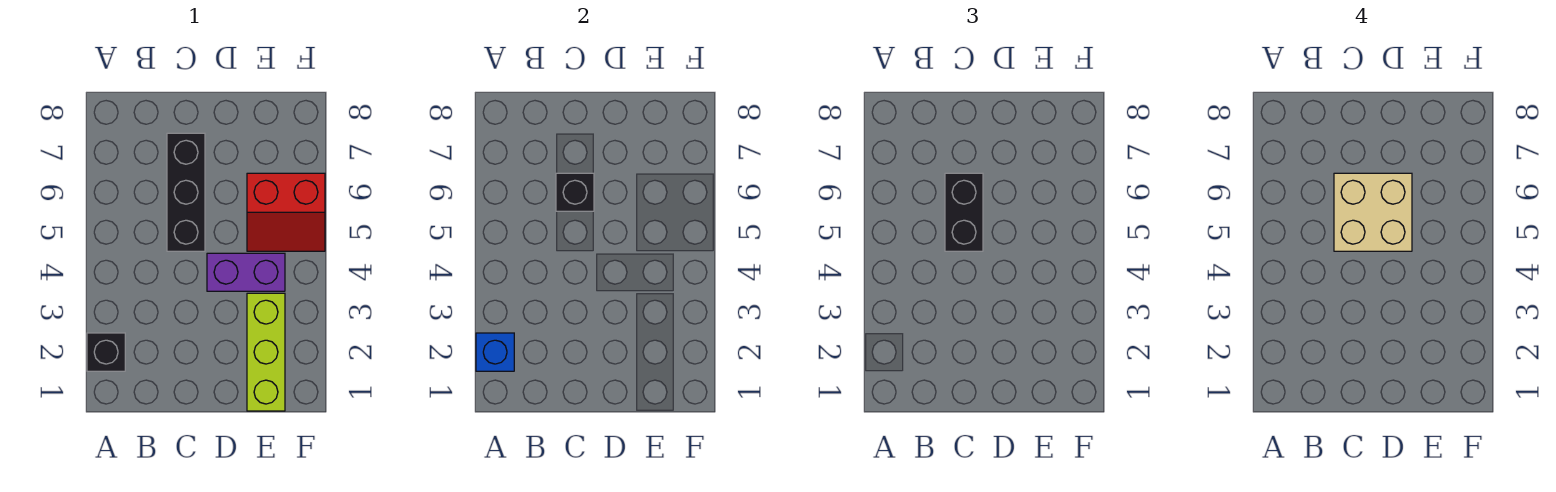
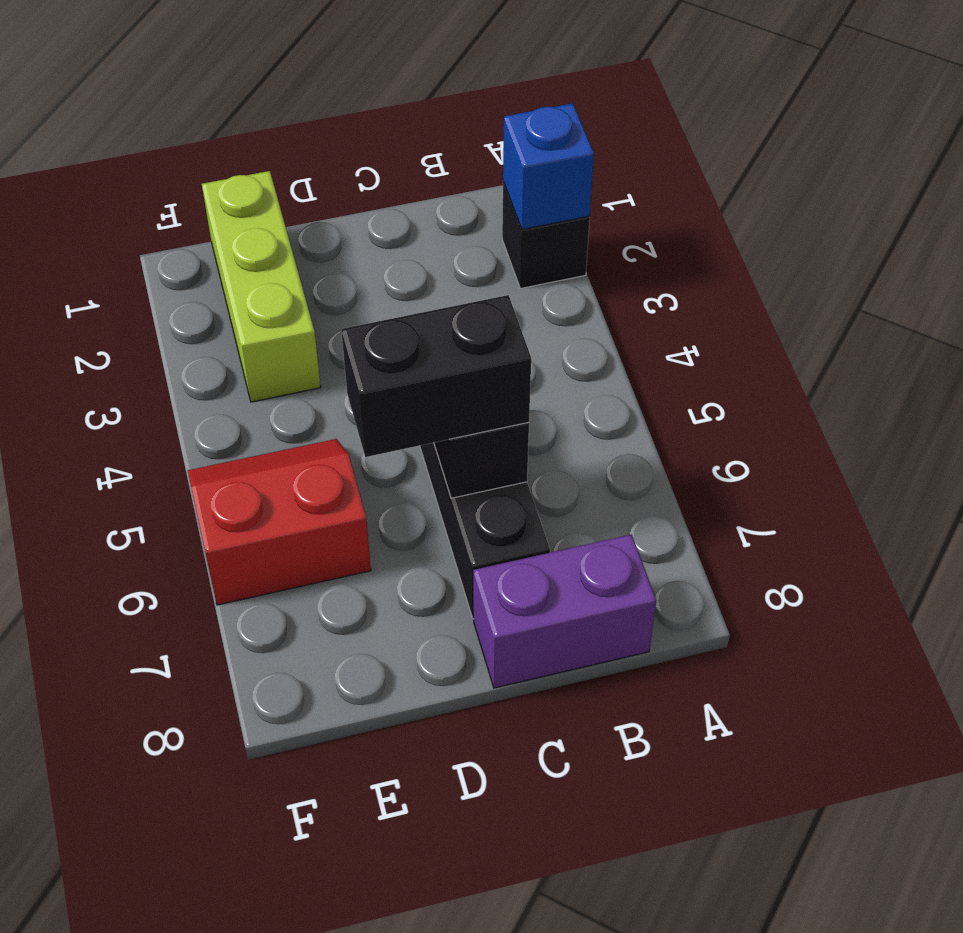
black 1x2 brick [945,173,983,251] -> black 1x2 brick turned to [341,295,531,457]
tan 2x2 brick [1334,173,1412,251] -> none
purple 1x2 brick [207,253,285,291] -> purple 1x2 brick moved to [473,534,656,688]

